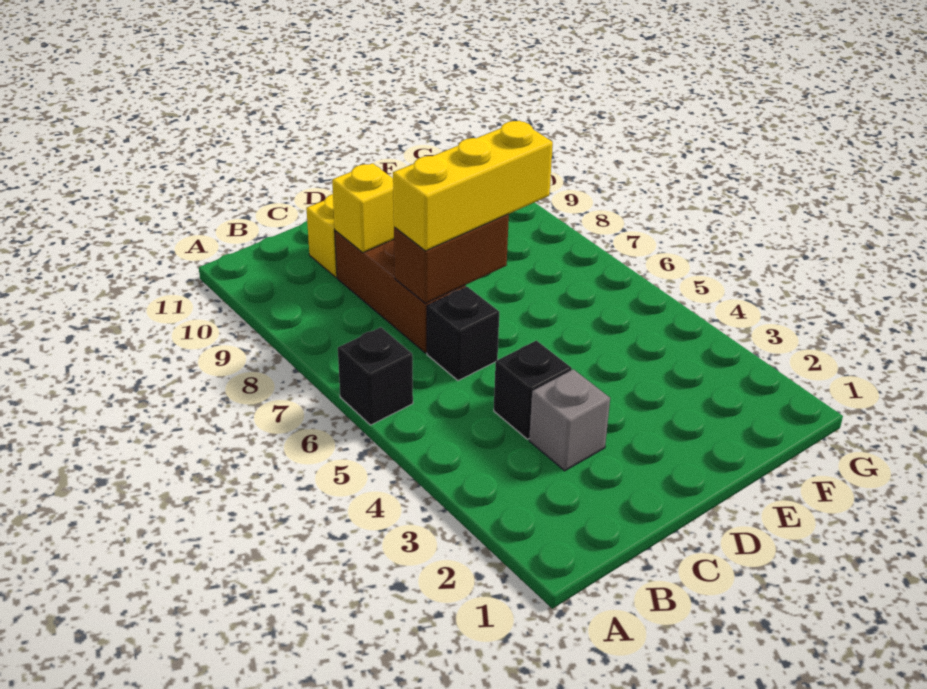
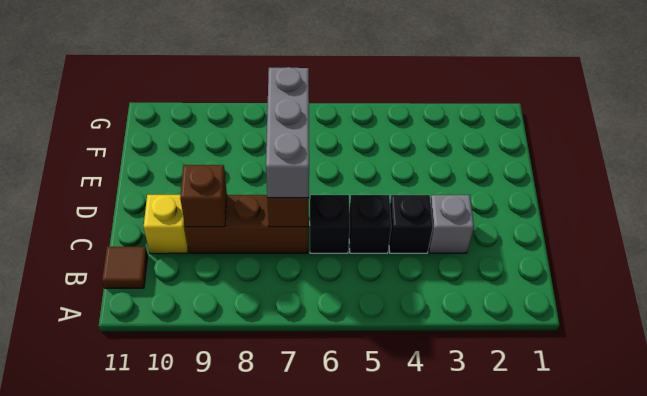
black 1x1 brick [338,327,413,425] -> black 1x1 brick moved to [349,195,391,253]
none -> brown 1x1 tile [102,247,148,288]
yellow 1x3 brick [393,121,553,251] -> grey 1x3 brick [266,67,309,198]
yellow 1x1 brick [332,163,394,253] -> brown 1x1 brick [180,165,227,227]

